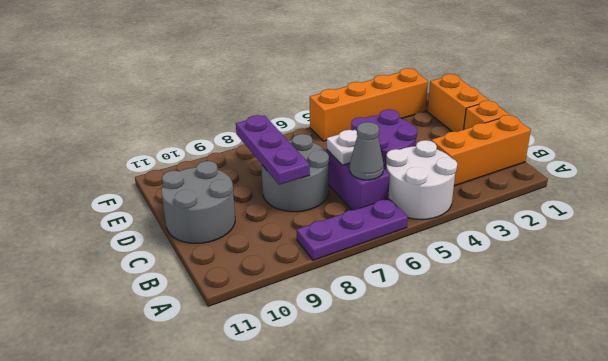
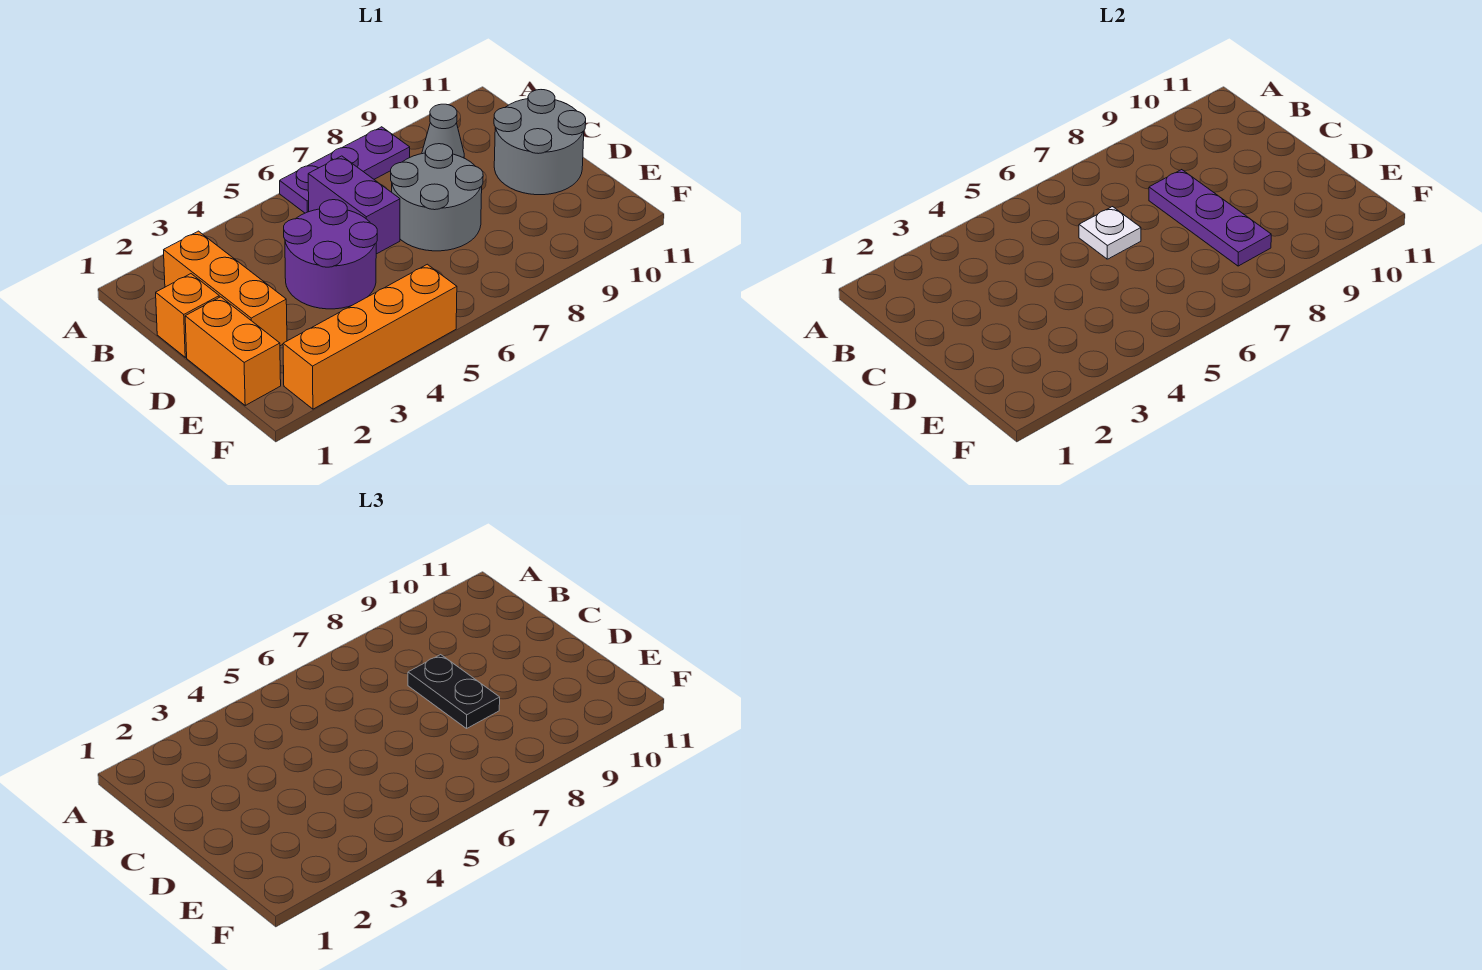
white 2x2 round brick [386,140,457,219] -> none
orange 1x3 brick [431,115,531,186] -> orange 1x3 brick turned to [164,231,287,346]
grey 1x1 cone [350,122,384,180] -> grey 1x1 cone moved to [422,104,464,158]
none -> black 1x2 plate [408,655,500,728]

